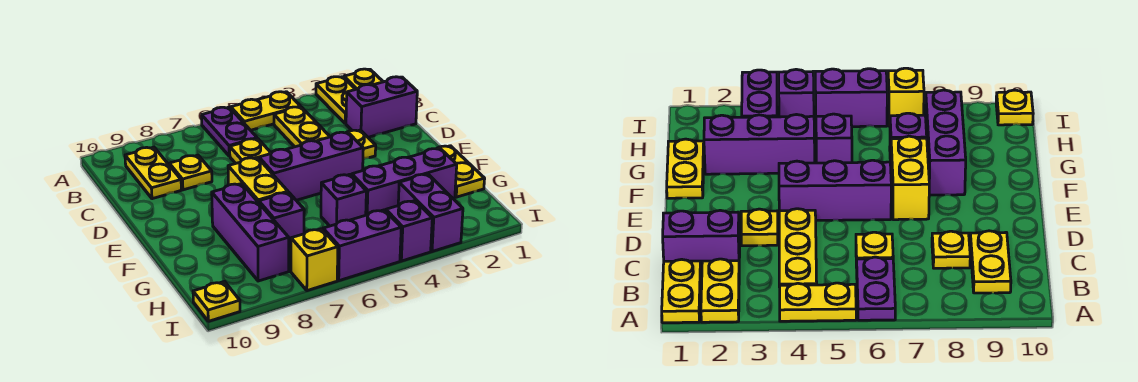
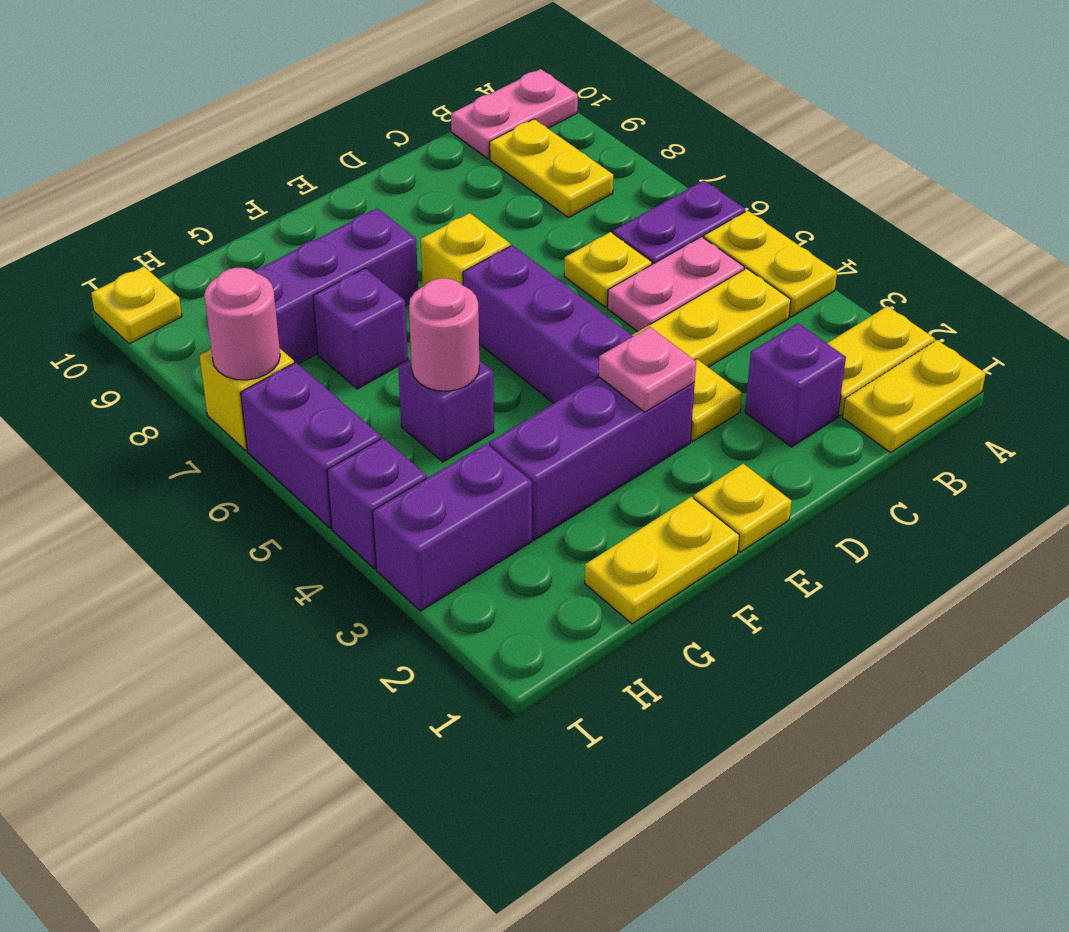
none -> pink 1x2 plate [451,69,578,159]
none -> pink 1x2 plate [607,237,744,332]
yellow 1x2 plate [125,147,181,199] -> yellow 1x2 plate turned to [490,119,613,217]
purple 1x2 brick [346,77,417,137] -> purple 1x1 brick [745,323,846,447]
yellow 1x1 plate [169,155,212,190] -> yellow 1x1 plate moved to [694,464,791,552]
none -> pink 1x1 plate [599,327,696,412]
yellow 1x2 brick [228,158,288,203] -> yellow 1x1 brick [421,213,510,286]
purple 1x3 brick [352,148,457,215] -> purple 1x3 brick turned to [489,377,695,540]
none -> pink 1x1 round brick [409,278,479,391]
none -> pink 1x1 round brick [204,268,280,380]

